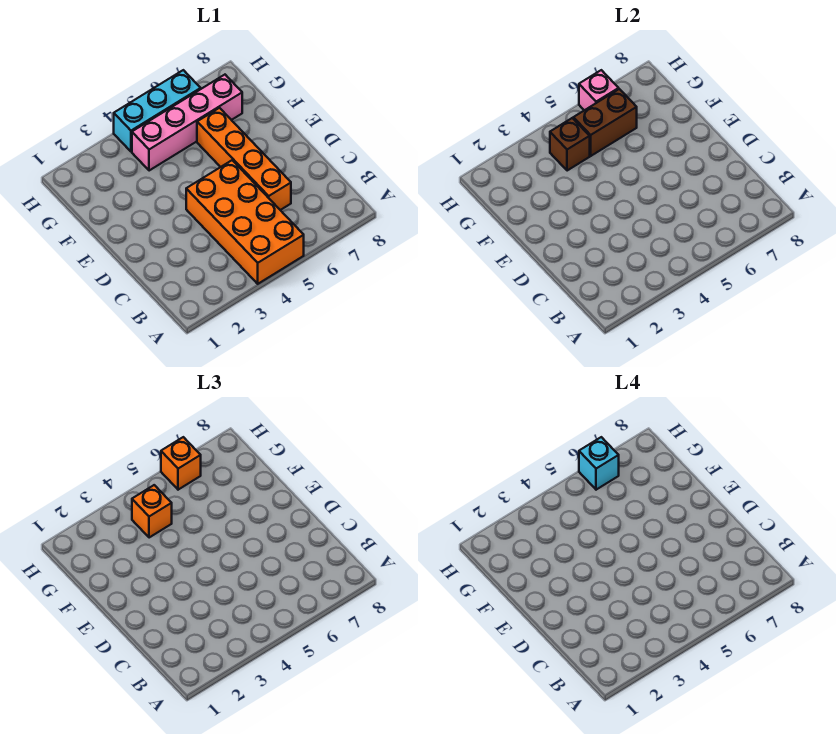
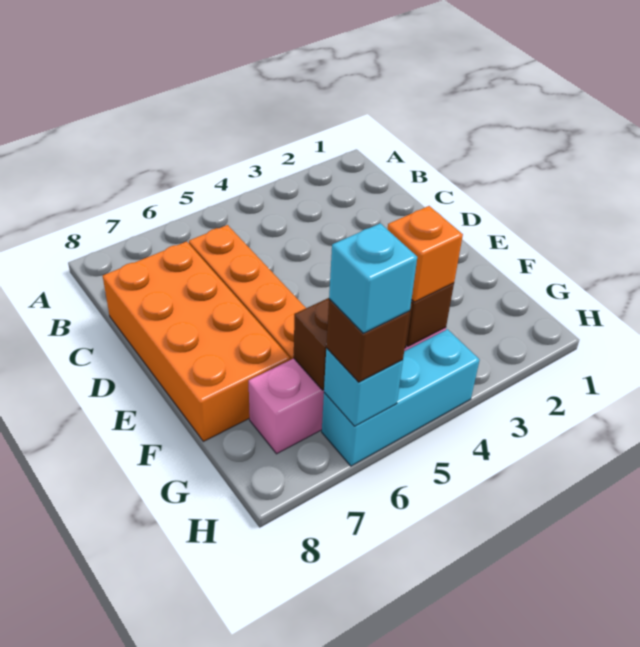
orange 2x4 brick [186,160,304,284] -> orange 2x4 brick moved to [103,241,290,441]
pink 1x1 brick [579,70,619,110] -> cyan 1x1 brick [324,348,403,426]
orange 1x1 brick [161,437,201,490] -> brown 1x1 brick [326,299,410,382]

